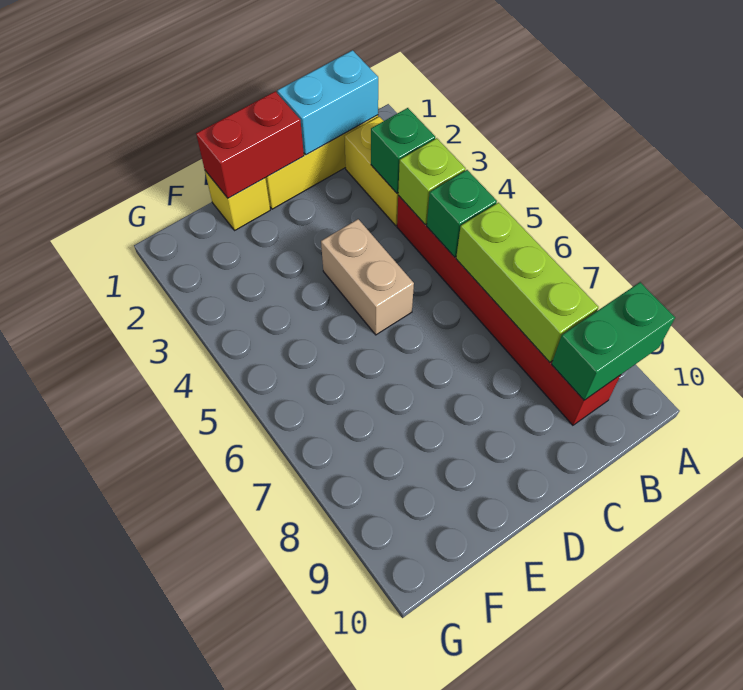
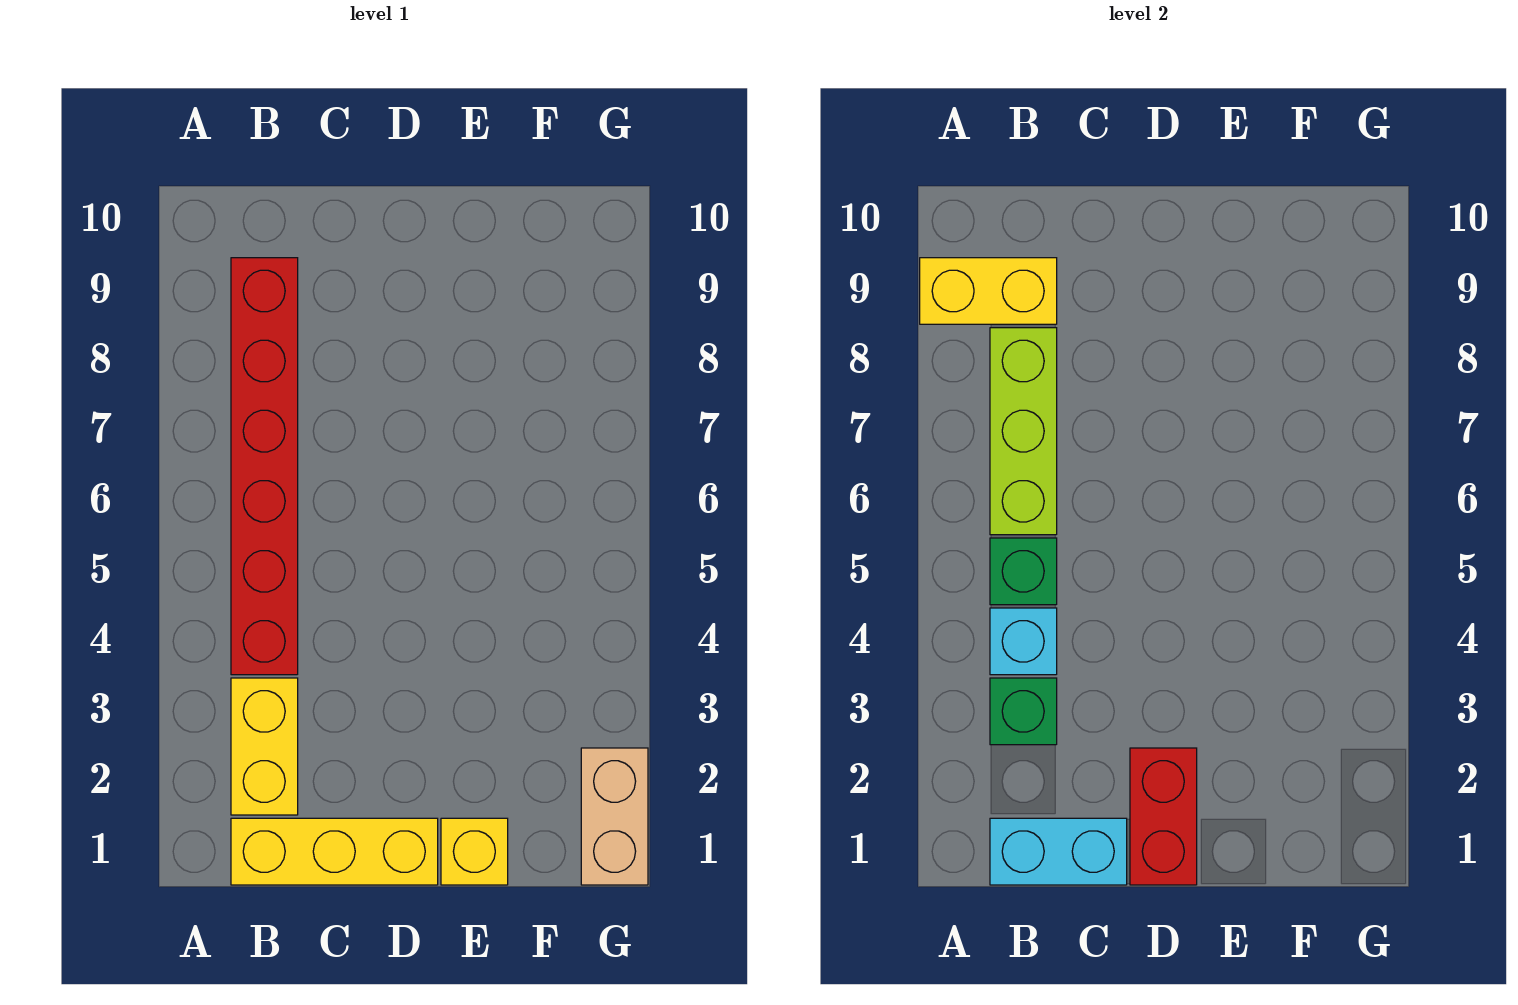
green 1x2 brick [552,282,675,400] -> yellow 1x2 brick [920,258,1057,324]
lime 1x1 brick [398,138,466,225] -> cyan 1x1 brick [990,608,1057,675]
red 1x2 brick [196,91,304,198] -> red 1x2 brick turned to [1130,748,1197,885]
tan 1x2 brick [321,219,414,335] -> tan 1x2 brick moved to [581,748,648,885]

